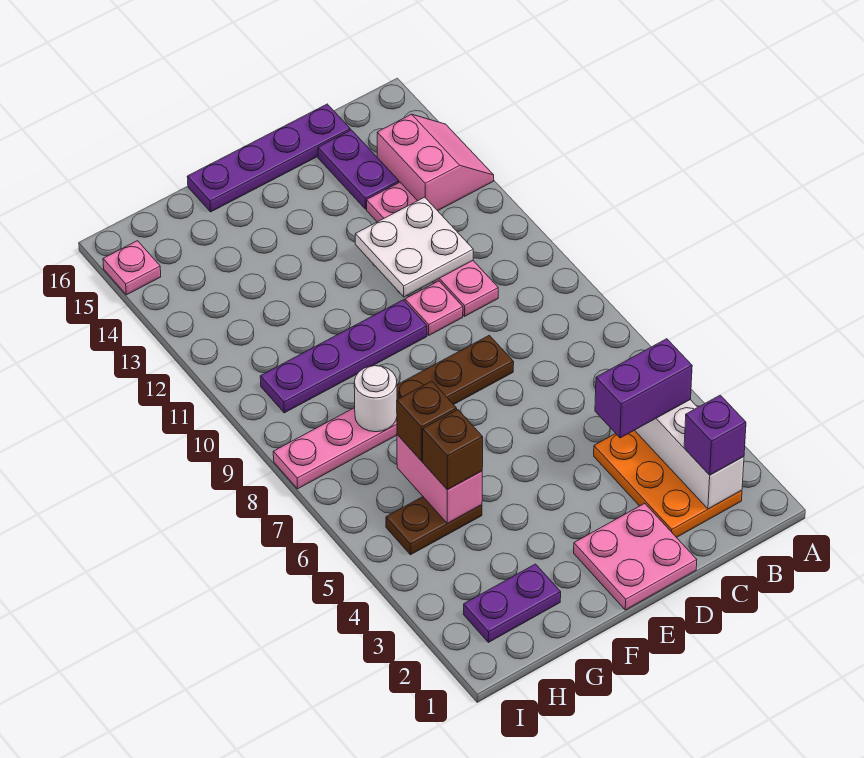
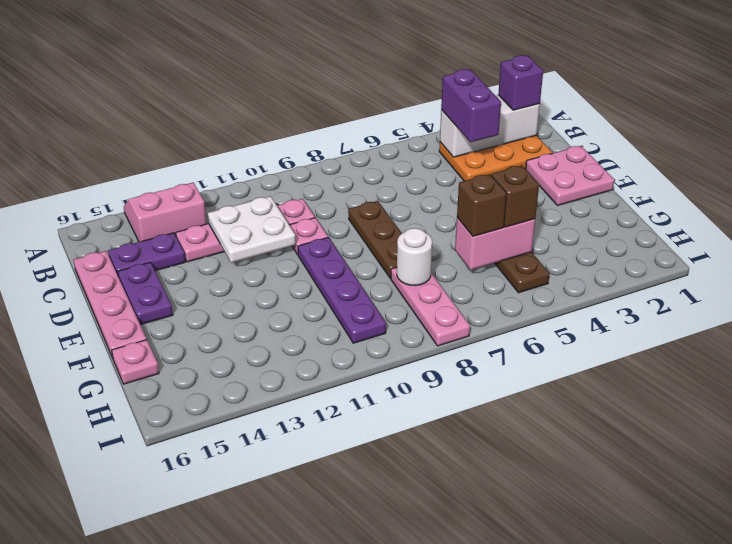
purple 1x4 plate [187,104,350,212] -> pink 1x4 plate [74,251,147,358]
purple 1x2 plate [463,564,561,642] -> purple 1x2 plate moved to [118,262,173,325]
pink 1x1 plate [103,241,161,295] -> pink 1x1 plate moved to [112,340,159,384]

